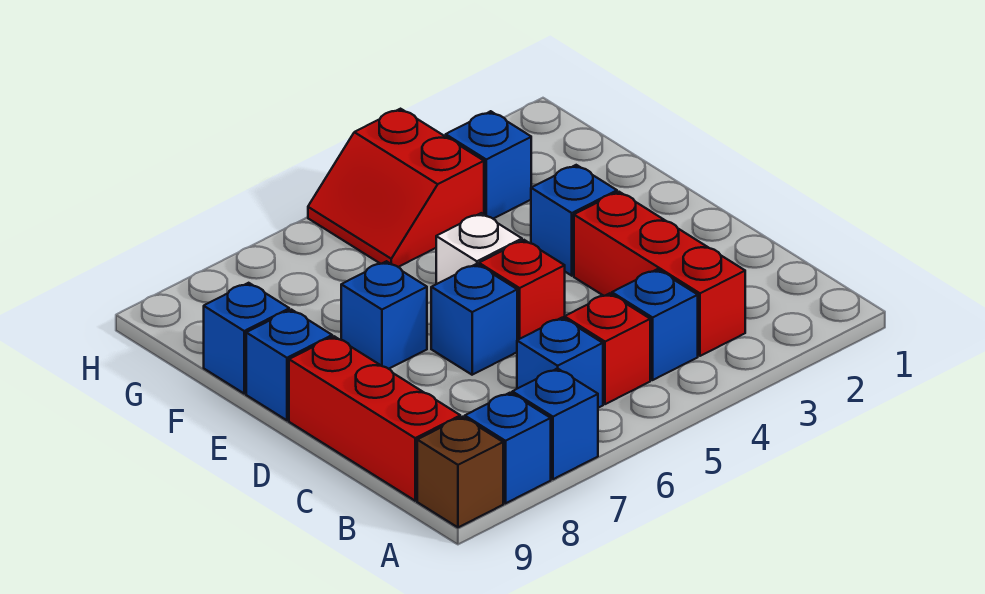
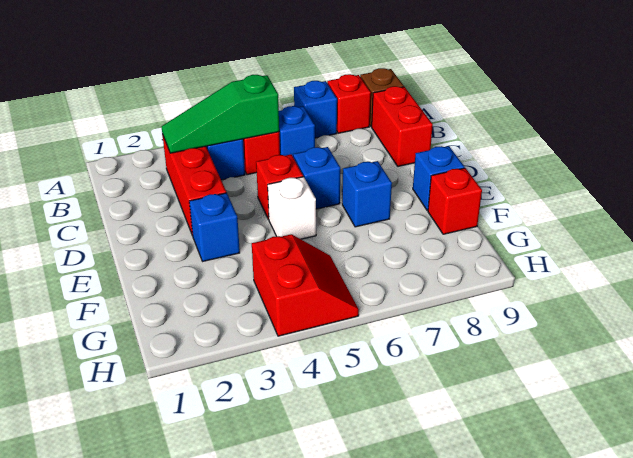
blue 1x1 brick [465,393,551,503] -> red 1x1 brick [327,74,371,133]
none -> green 1x3 slope [162,75,279,153]
red 1x3 brick [289,336,460,501] -> red 1x2 brick [372,86,433,166]
blue 1x1 brick [204,283,289,394] -> red 1x1 brick [428,168,482,234]
blue 1x1 brick [446,111,531,219] -> none

